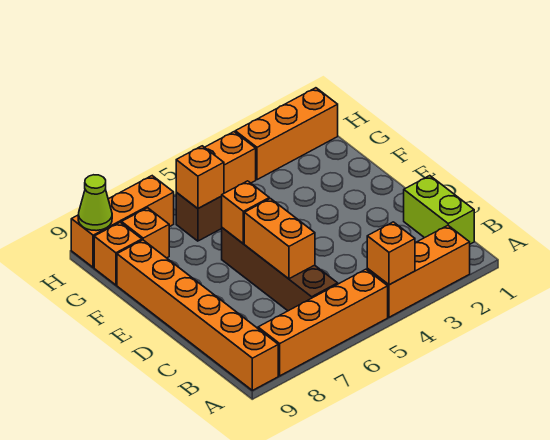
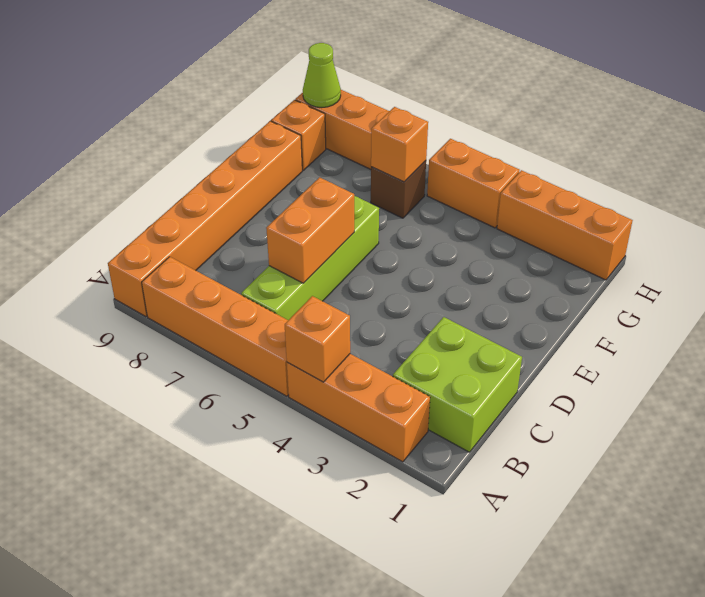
lime 1x2 brick [404,176,474,244] -> lime 2x2 brick [393,317,522,452]
brown 1x4 brick [222,228,338,311] -> lime 1x4 brick [241,196,379,320]
orange 1x1 brick [222,181,269,244] -> none
orange 1x1 brick [122,208,169,258] -> none

